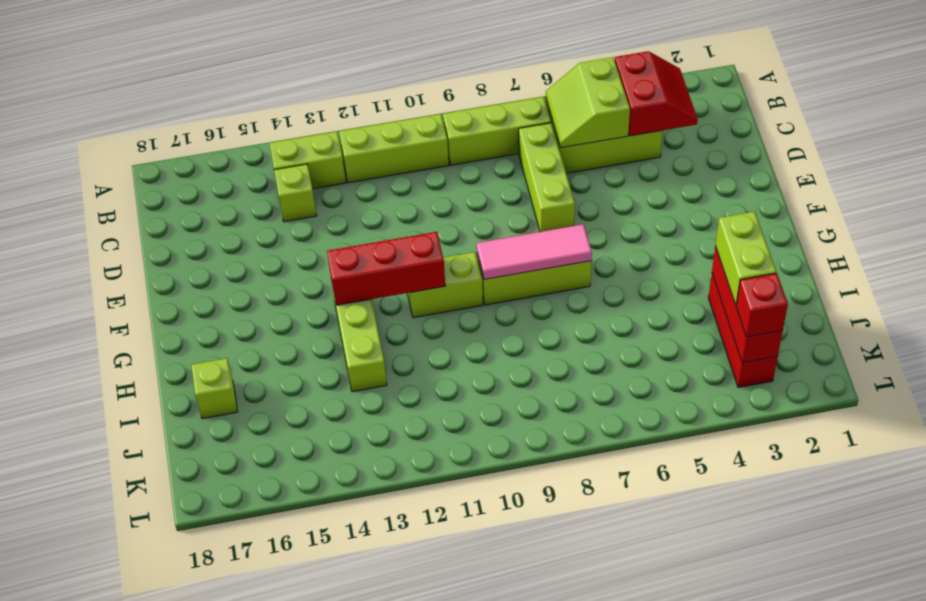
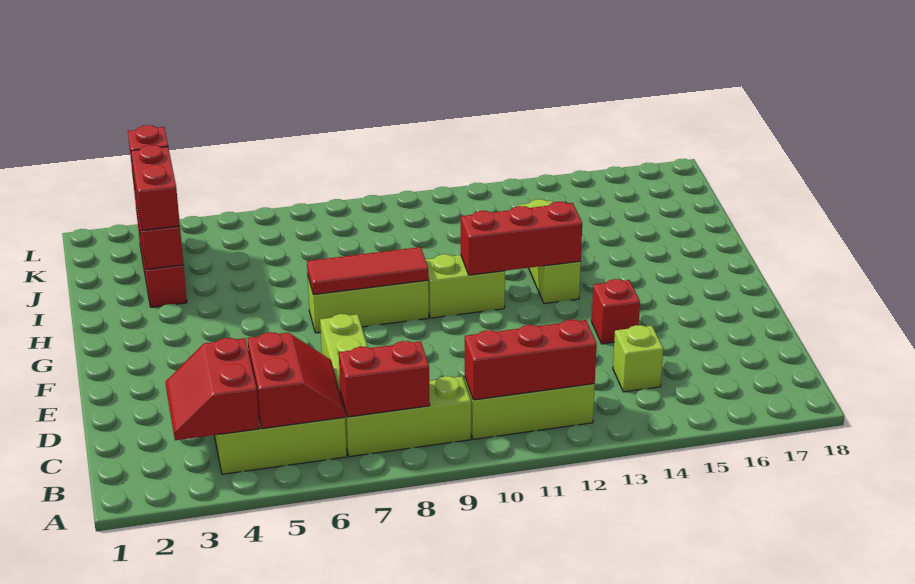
lime 2x2 slope [546,57,630,148] -> red 2x2 slope [247,332,345,429]
none -> red 1x2 brick [339,341,430,417]
none -> red 1x3 brick [465,320,597,400]
lime 1x2 brick [269,131,346,189] -> none
none -> red 1x1 brick [592,279,640,344]
pink 1x3 tile [477,224,592,279] -> red 1x3 tile [307,247,428,295]
lime 1x2 brick [715,212,776,305] -> red 1x2 brick [131,145,180,230]
lime 1x1 brick [191,358,237,419] -> none

